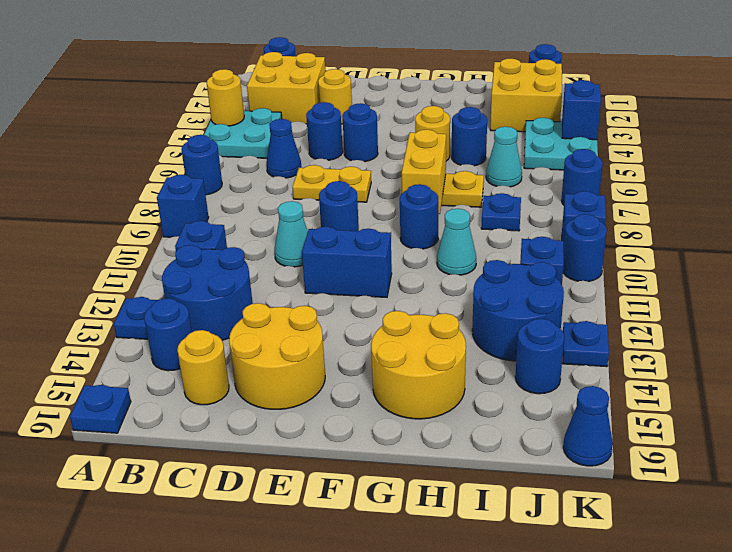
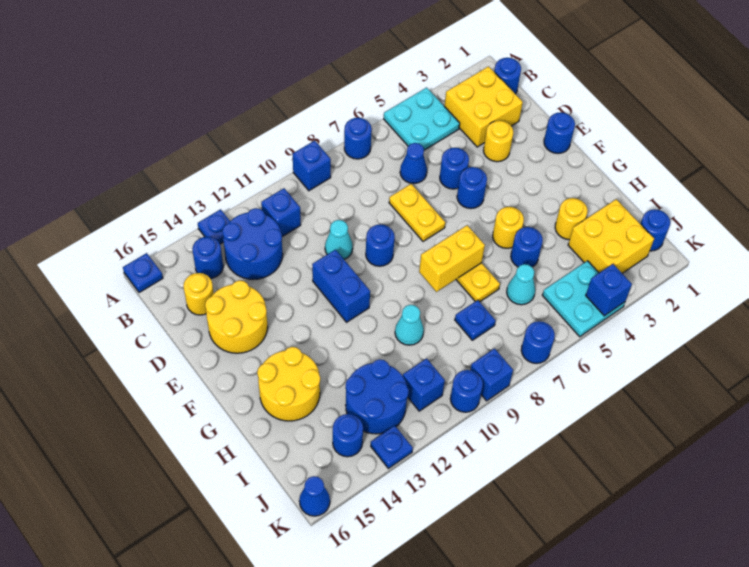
yellow 1x1 round brick [207,69,244,126] -> yellow 1x1 round brick moved to [555,198,588,240]
blue 1x1 round brick [400,184,438,249] -> blue 1x1 round brick moved to [544,112,575,153]

